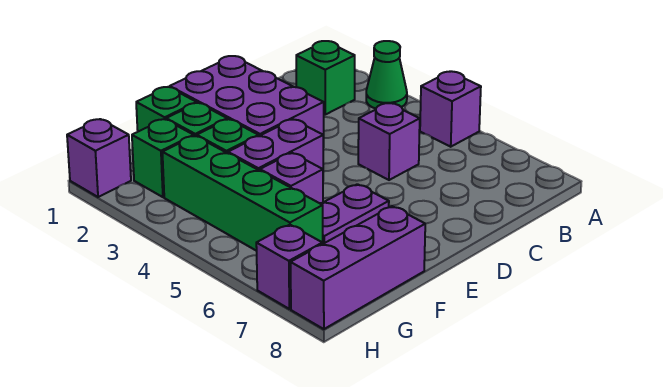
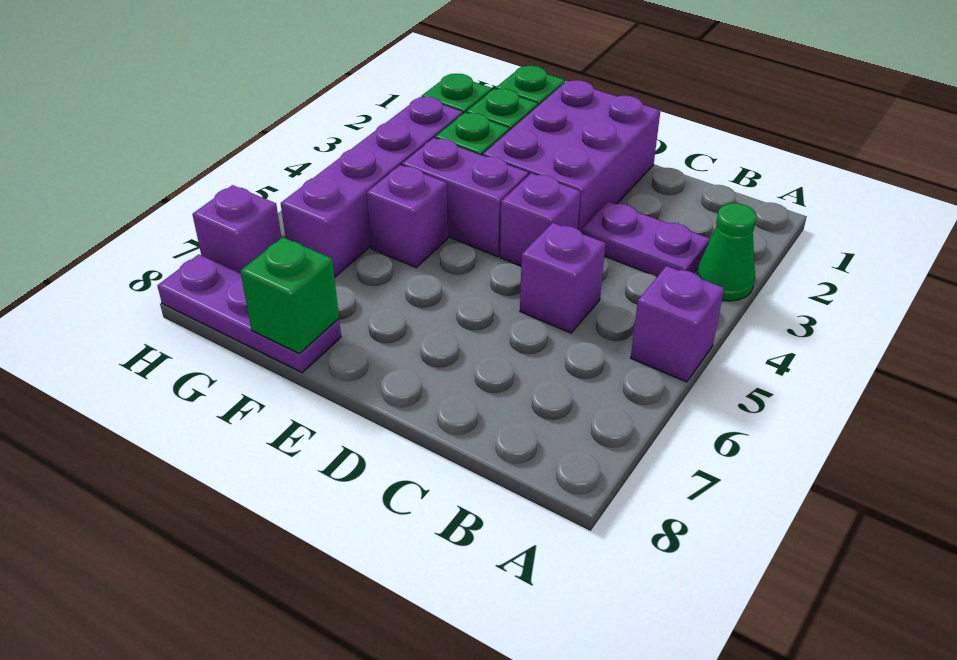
green 1x1 brick [296,41,355,115] -> green 1x1 brick moved to [240,237,339,354]
purple 1x2 plate [320,184,389,244] -> purple 1x2 plate moved to [581,202,710,276]
purple 1x3 brick [291,206,425,329] -> purple 1x3 plate [157,254,341,373]
green 1x4 brick [162,136,323,251] -> purple 1x4 brick [281,97,463,278]
purple 1x1 brick [67,119,131,197] -> purple 1x1 brick moved to [500,173,580,266]

